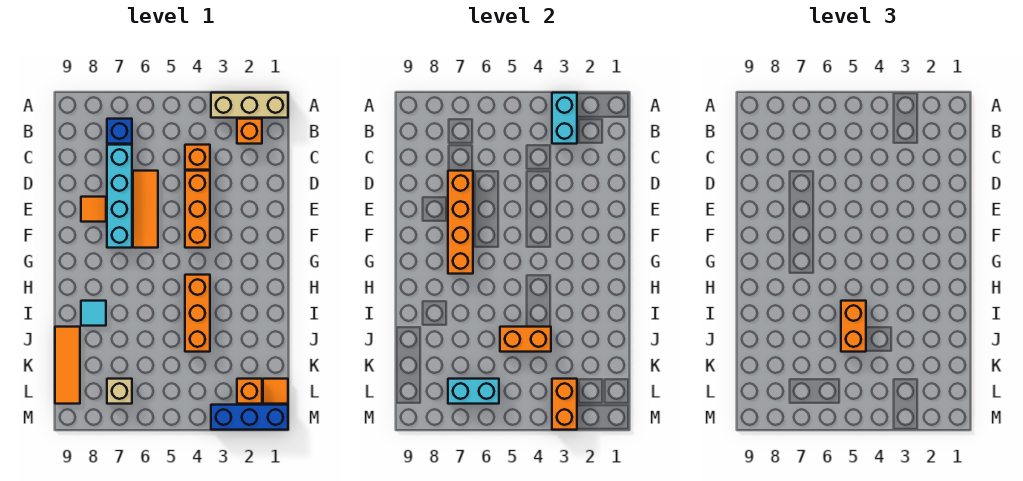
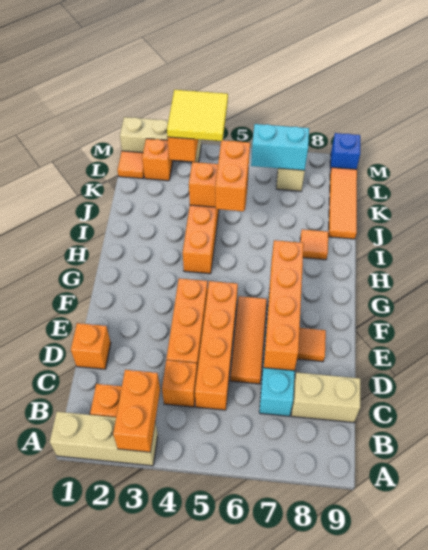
cyan 1x2 brick [552,93,577,144] -> orange 1x2 brick [113,370,160,452]
blue 1x1 brick [107,119,132,144] -> blue 1x1 brick moved to [330,133,360,171]
none -> orange 1x4 brick [195,281,238,410]
none -> tan 1x2 brick [291,372,360,423]
none -> orange 1x1 brick [71,323,111,369]
cyan 1x1 tile [81,301,106,326] -> orange 1x1 tile [300,229,328,260]
none -> yellow 2x2 tile [167,90,228,141]
blue 1x3 brick [211,405,288,430] -> tan 1x3 brick [120,117,201,162]

